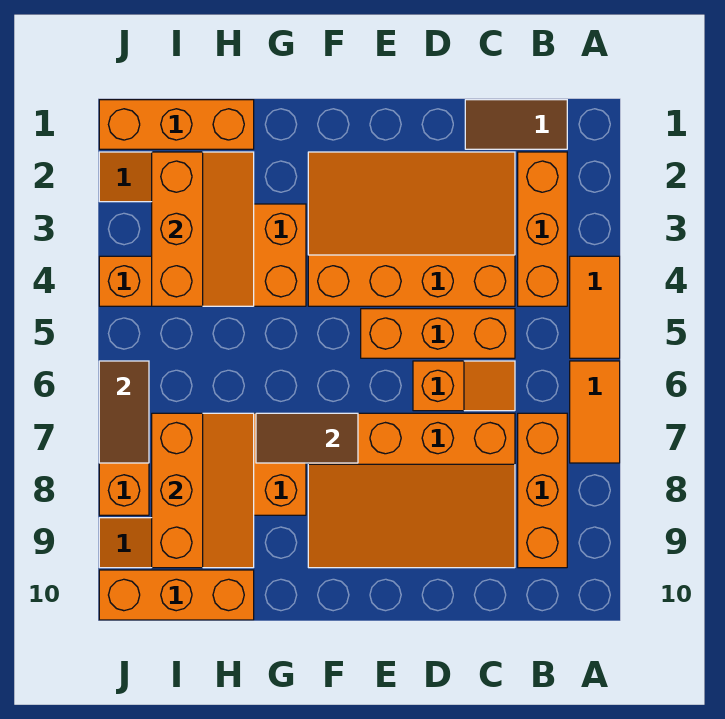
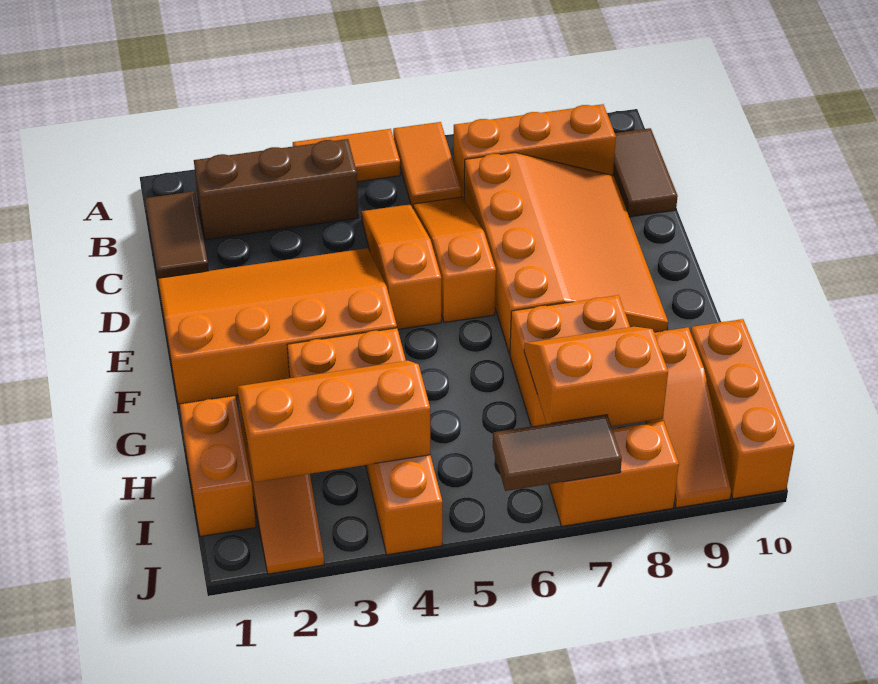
orange 1x2 tile [570,361,620,463] -> orange 1x2 tile turned to [393,122,461,208]
orange 1x3 brick [518,152,567,306] -> brown 1x3 brick [194,139,359,240]
orange 3x4 slope [308,152,515,306] -> orange 3x4 slope turned to [158,248,397,404]
orange 1x3 brick [361,309,515,358] -> orange 1x3 slope [361,204,441,329]
orange 1x2 slope [413,361,515,411] -> orange 1x3 slope [413,197,496,323]
brown 1x2 tile [256,413,358,463] -> brown 1x2 tile moved to [613,128,678,217]
orange 1x3 brick [99,100,254,149] -> orange 1x2 brick [180,396,256,537]
orange 2x3 slope [152,413,254,568] -> orange 2x2 slope [524,327,668,426]

